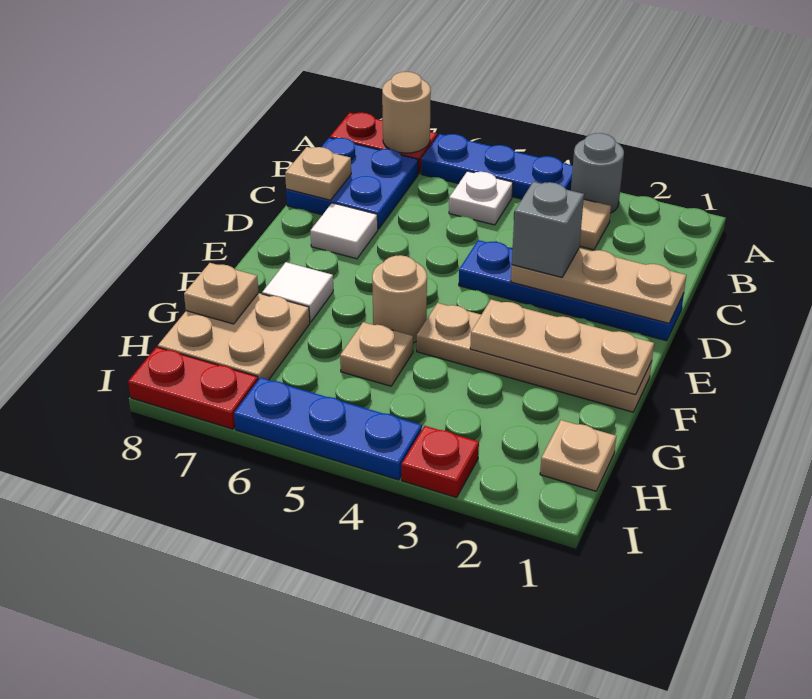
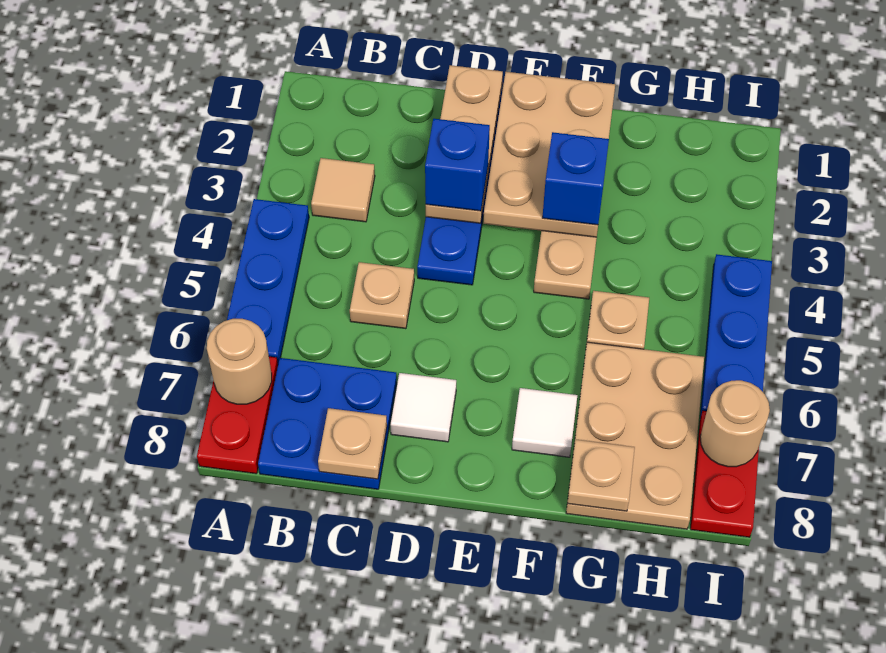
grey 1x1 round brick [571,133,624,213] -> none
white 1x1 plate [449,171,513,225] -> none
grey 1x1 brick [512,182,584,277] -> blue 1x1 brick [425,119,490,211]
tan 1x3 plate [470,300,654,395] -> tan 2x3 plate [484,72,615,237]
none -> blue 1x1 brick [542,132,609,225]
tan 1x1 round brick [372,255,427,343] -> tan 1x1 round brick moved to [700,380,770,467]
tan 2x2 plate [158,293,310,380] -> tan 2x3 plate [566,342,704,529]
tan 1x1 plate [540,420,616,491] -> tan 1x1 plate moved to [350,262,414,329]
red 1x1 plate [402,426,479,498] -> none

